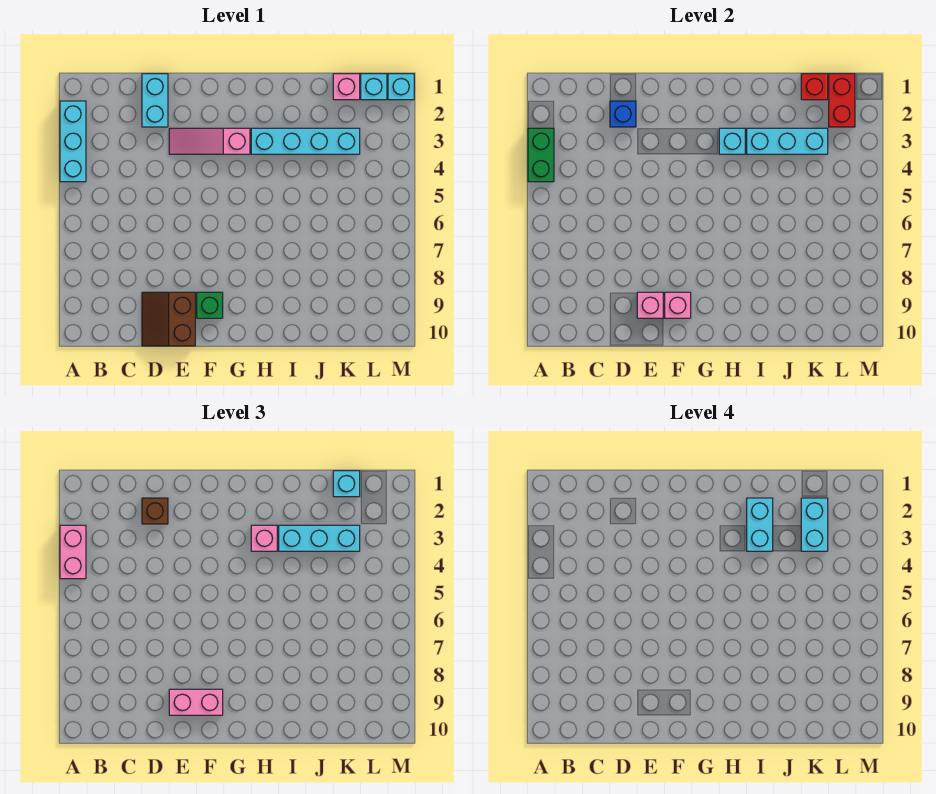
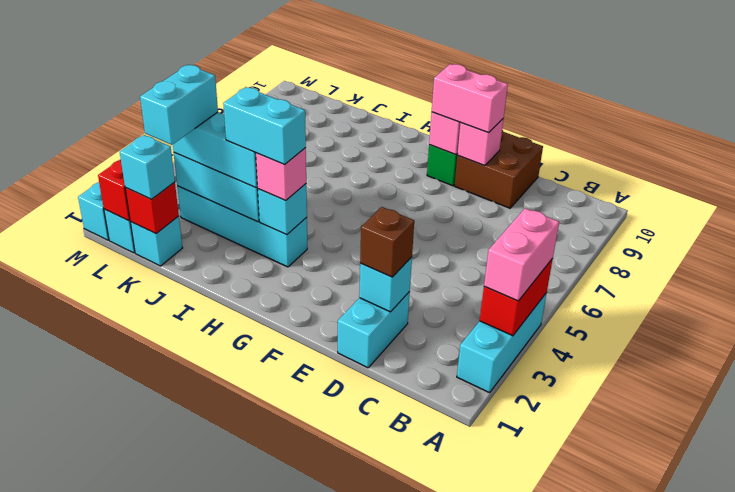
green 1x2 brick [528,128,554,182] -> red 1x2 brick [480,258,553,336]
blue 1x1 brick [610,101,636,127] -> cyan 1x1 brick [359,257,412,312]
brown 2x2 slope [142,292,195,346] -> brown 2x2 brick [455,130,543,208]
pink 1x3 slope [169,128,250,154] -> none
cyan 1x2 brick [747,498,773,551] -> cyan 1x2 brick turned to [223,87,306,165]
pink 1x1 brick [333,74,360,100] -> cyan 1x1 brick [130,216,182,266]

